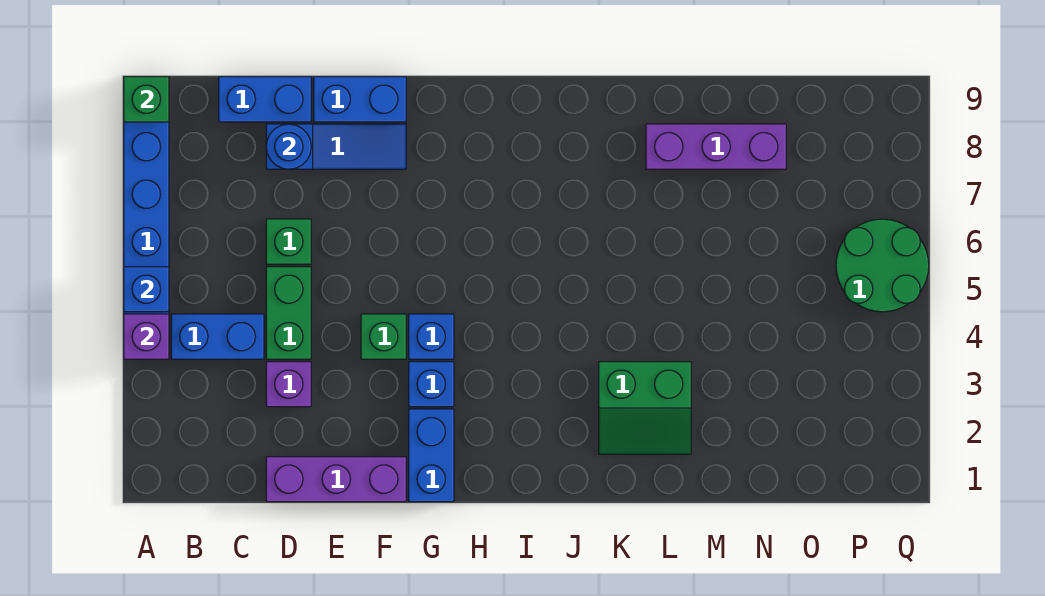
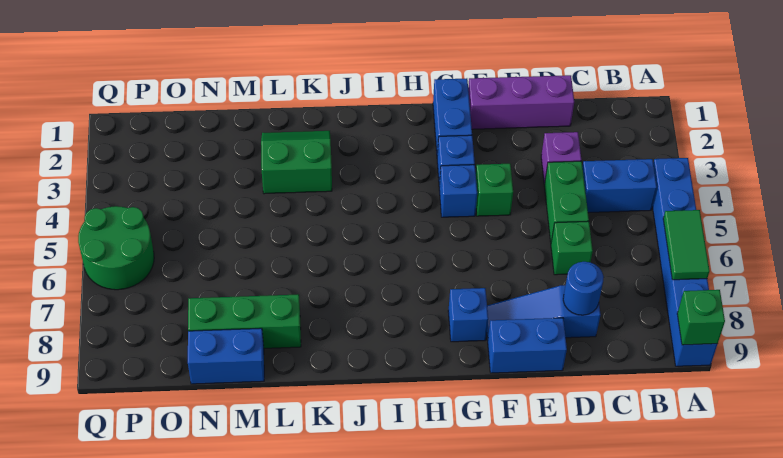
purple 1x1 brick [124,314,169,359] -> none
blue 1x1 brick [124,267,169,312] -> blue 1x1 brick moved to [448,288,488,342]
none -> green 1x2 tile [663,210,710,280]
blue 1x2 brick [219,77,311,122] -> blue 1x2 brick moved to [188,328,264,384]
purple 1x3 brick [646,124,786,169] -> green 1x3 brick [188,294,301,348]

